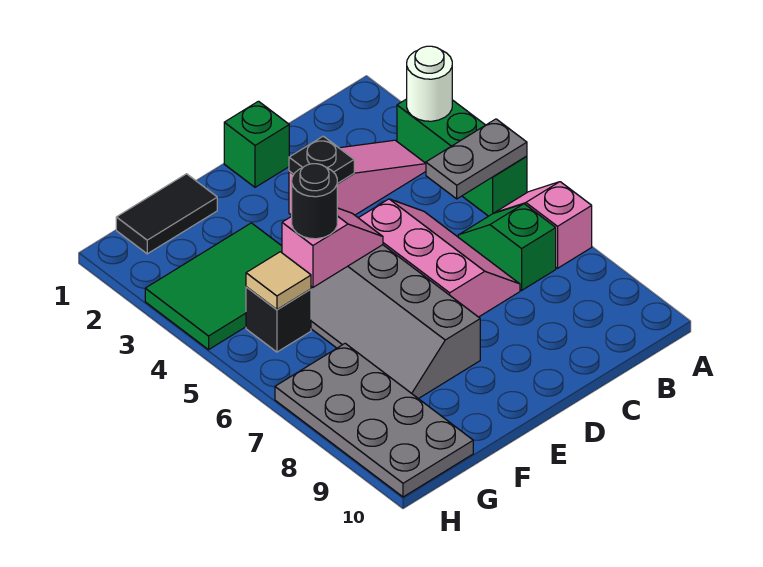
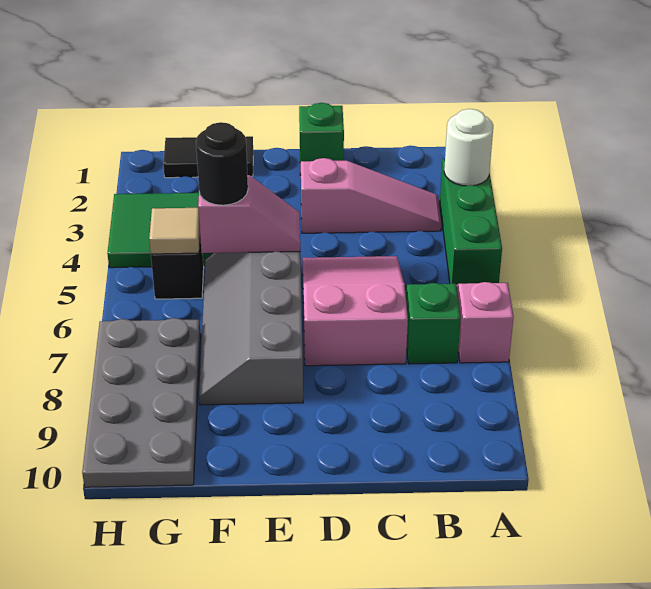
grey 1x2 plate [426,119,527,199] -> none
pink 2x3 slope [359,199,520,317] -> pink 2x3 slope turned to [303,256,408,366]
black 1x1 plate [289,136,354,183] -> none

